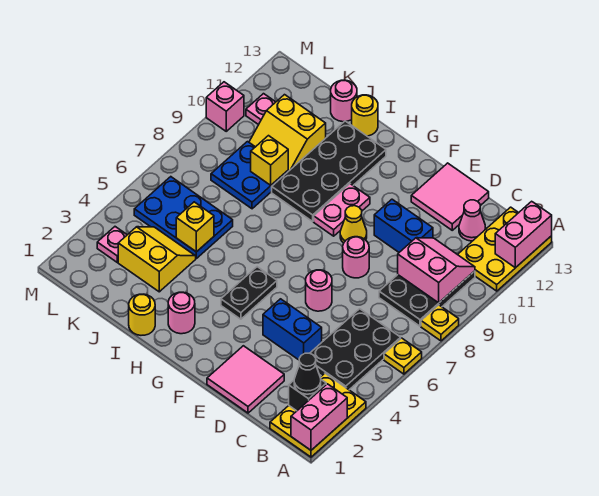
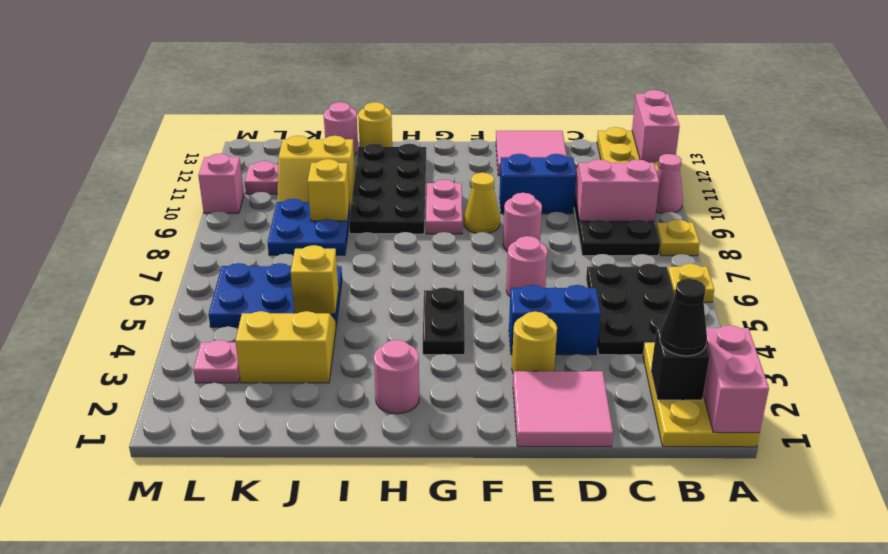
pink 1x1 cone [459,200,486,241] -> pink 1x1 cone moved to [656,154,683,213]
yellow 1x1 round brick [129,294,155,335] -> yellow 1x1 round brick moved to [512,312,557,372]

